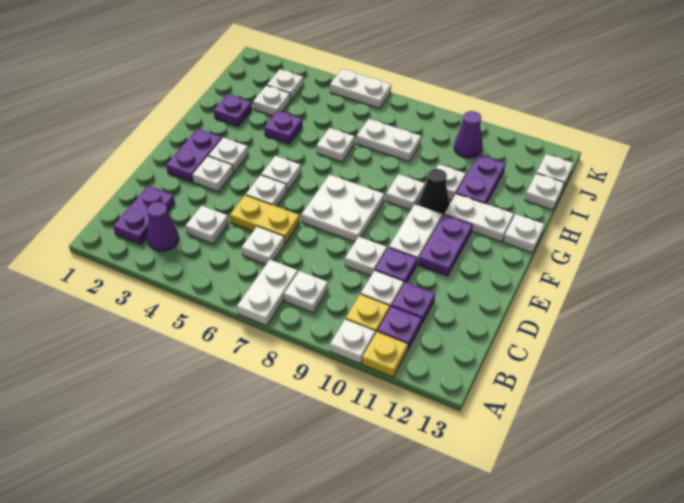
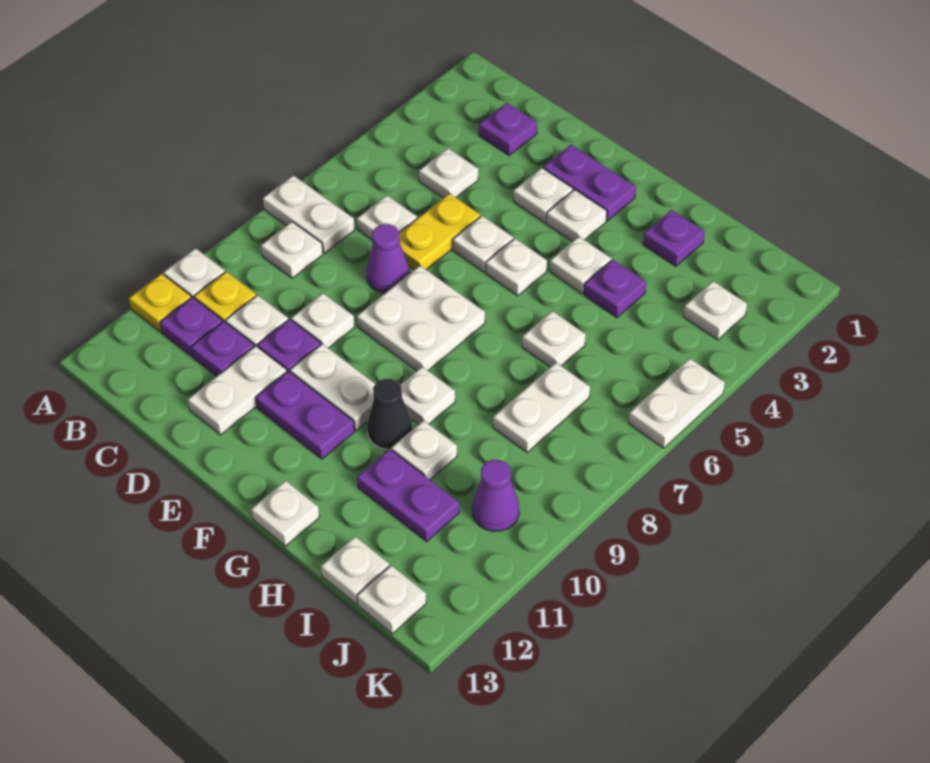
purple 1x2 plate [113,186,175,244] -> purple 1x1 plate [479,103,537,155]
purple 1x1 cone [147,202,179,251] -> purple 1x1 cone moved to [367,224,410,293]
white 1x2 plate [444,194,514,242] -> white 1x2 plate moved to [188,346,287,435]
white 1x1 plate [253,85,290,116] -> white 1x1 plate moved to [550,237,611,294]

